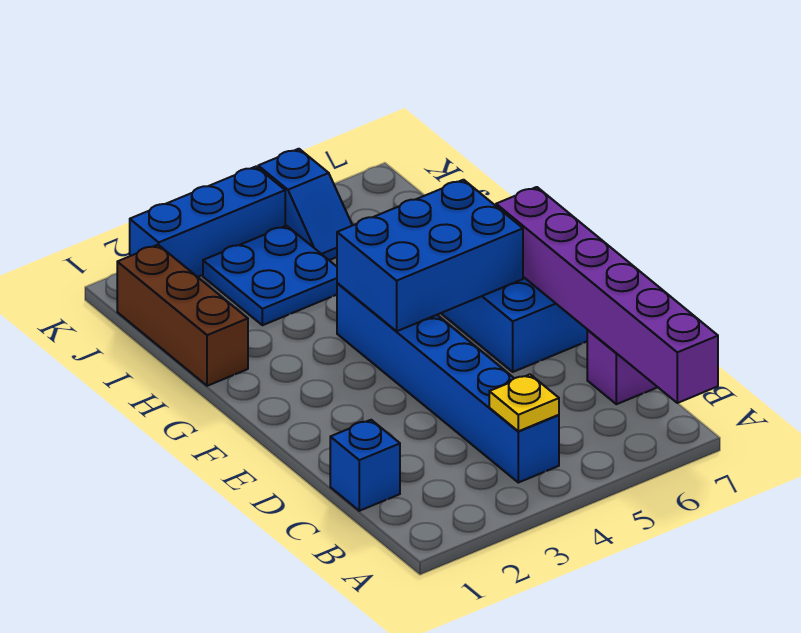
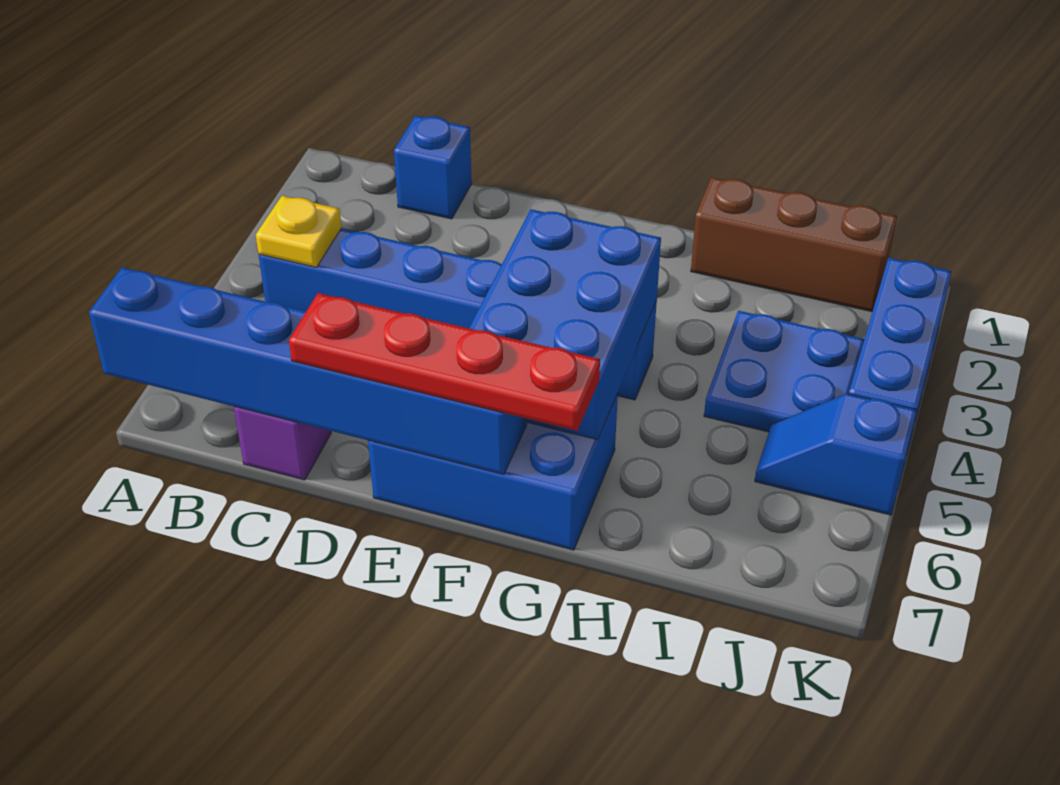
purple 1x6 brick [496,187,718,403] -> blue 1x6 brick [89,268,527,475]
none -> red 1x4 plate [289,293,600,431]

